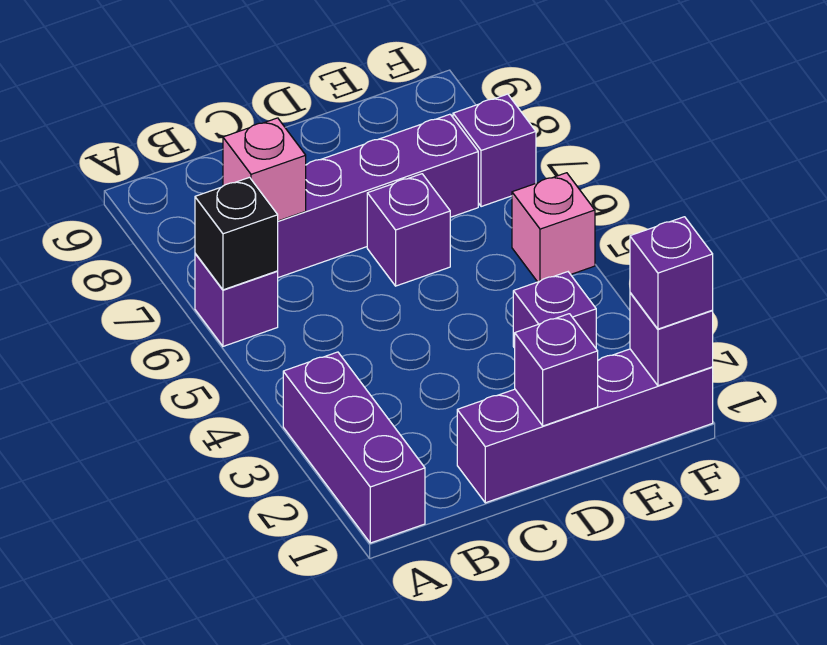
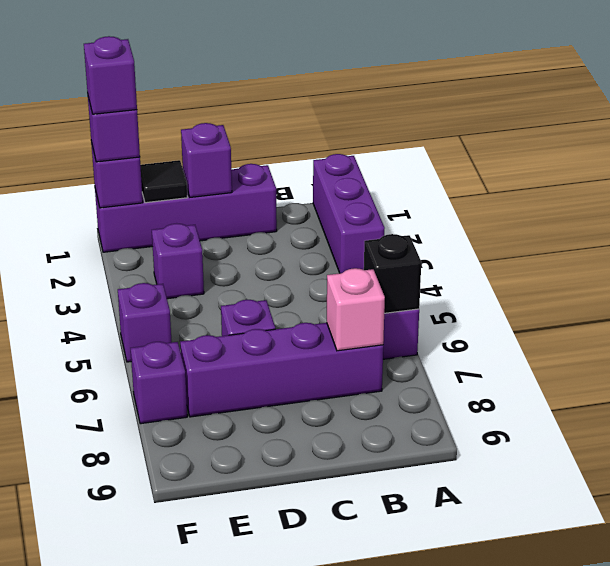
none -> black 1x1 tile [140,160,188,203]
none -> purple 1x1 brick [84,36,137,114]
pink 1x1 brick [512,173,595,282] -> purple 1x1 brick [118,283,172,362]

